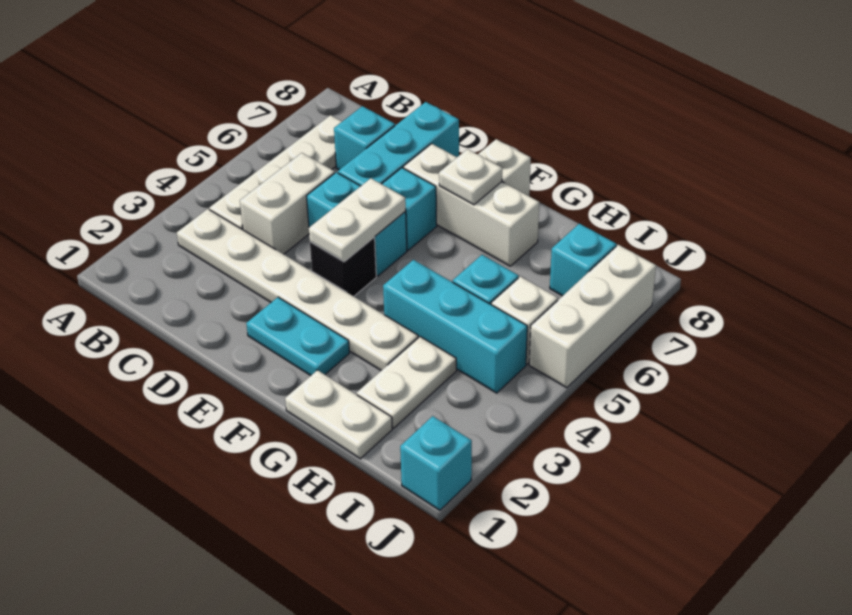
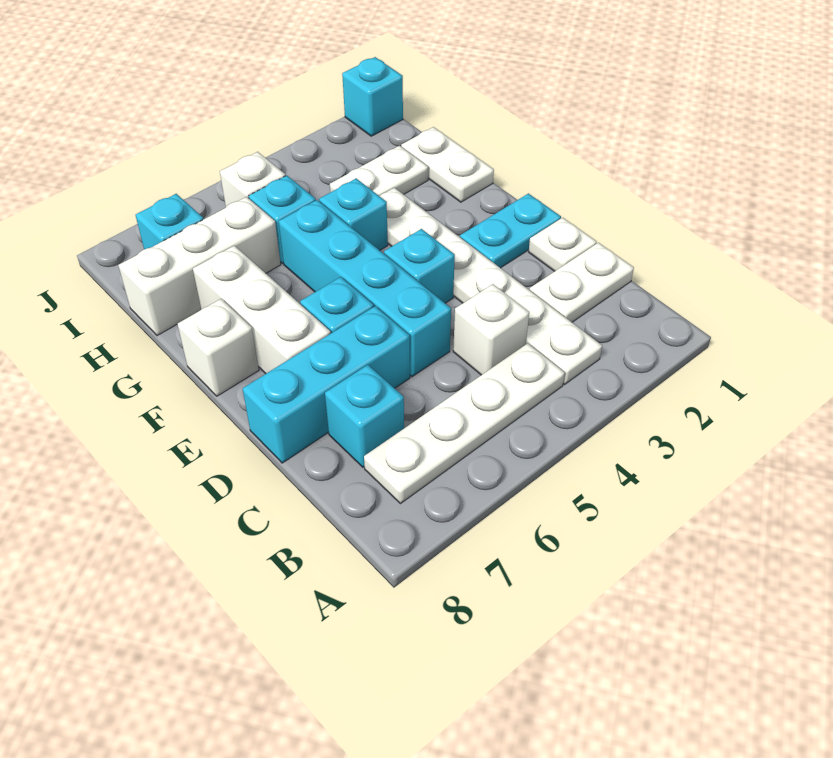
white 1x2 brick [240,153,335,254] -> white 1x1 brick [453,284,529,375]
cyan 1x2 brick [307,172,407,276] -> cyan 1x4 brick [279,200,451,377]
cyan 1x2 plate [246,297,349,376] -> cyan 1x2 plate turned to [460,194,561,268]
black 1x1 brick [310,237,376,296] -> cyan 1x1 brick [384,229,455,303]
white 1x2 plate [309,178,406,262] -> white 1x2 plate moved to [530,243,634,322]
white 1x1 plate [439,149,502,205] -> white 1x1 plate moved to [529,218,597,271]
cyan 1x3 brick [383,260,527,393] -> cyan 1x1 brick [319,178,388,250]
white 1x3 brick [529,245,656,388] -> white 1x3 brick moved to [118,197,281,336]

